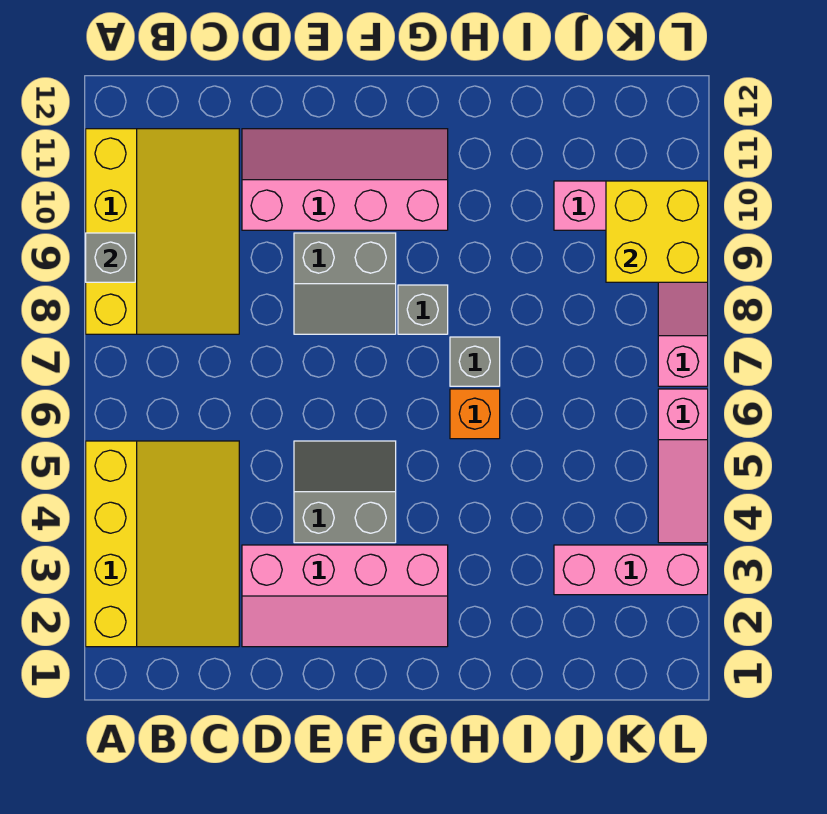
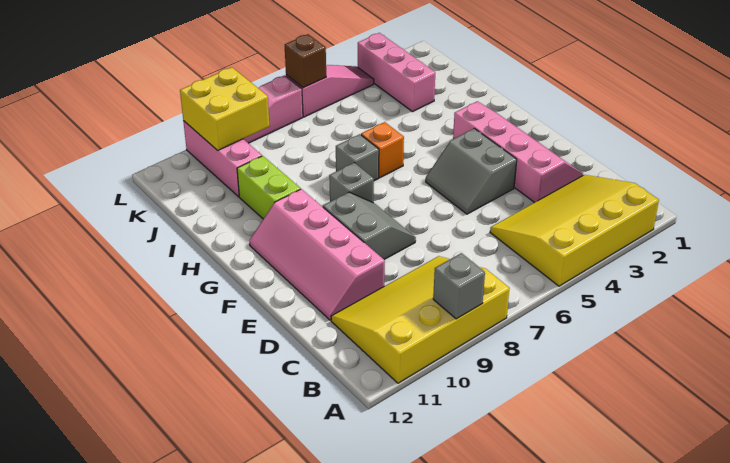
none -> lime 1x2 brick [237,156,301,219]
none -> brown 1x1 brick [285,34,326,88]

